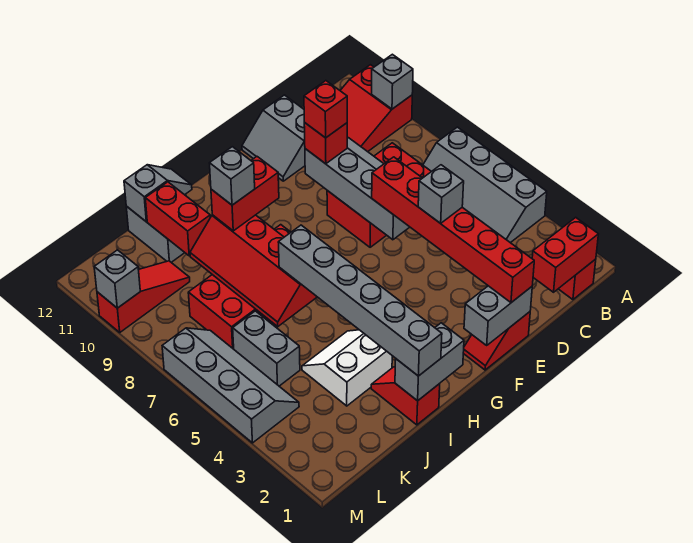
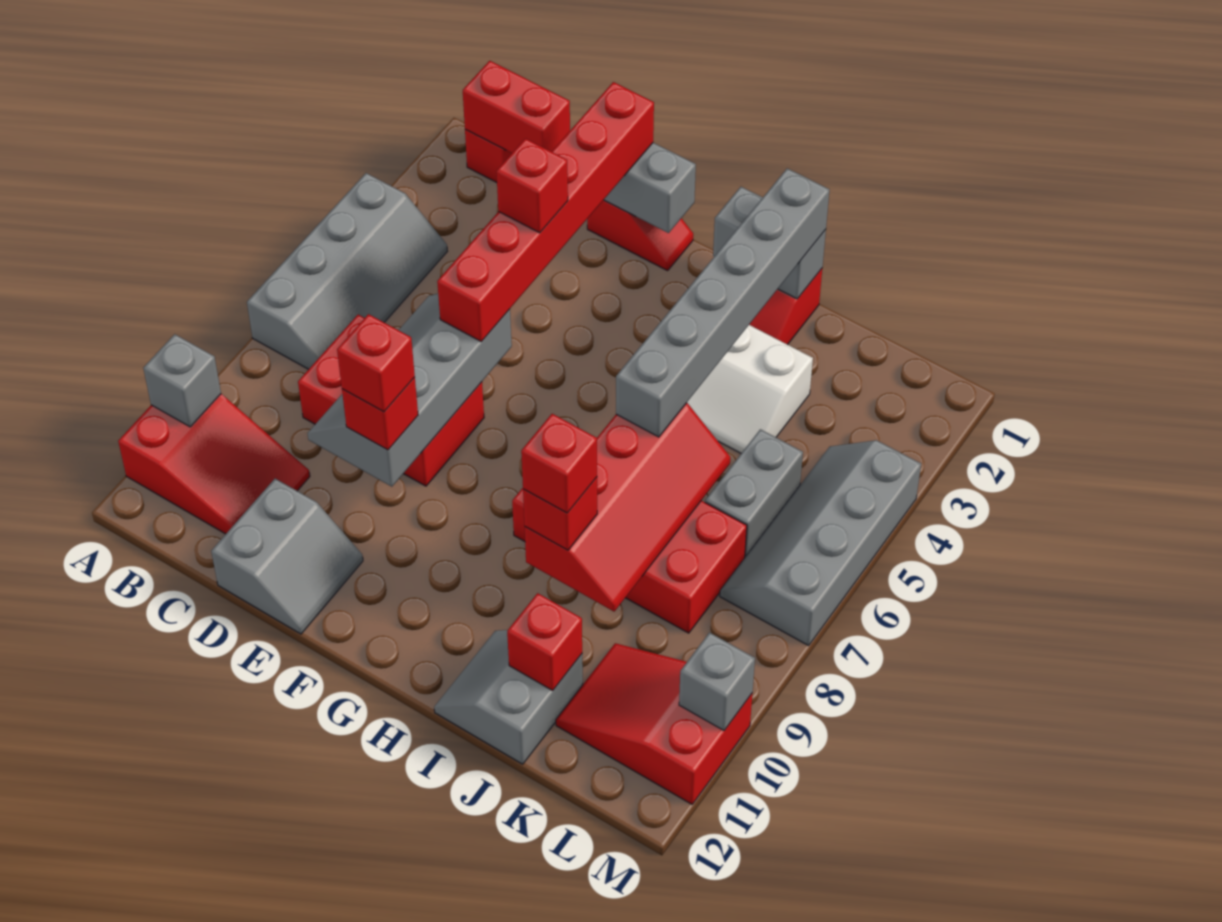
grey 1x1 brick [418,165,464,223] -> red 1x1 brick [496,139,568,233]
red 1x2 brick [211,157,279,231] -> red 1x1 brick [523,477,597,550]
grey 1x1 brick [210,147,255,205] -> red 1x1 brick [521,414,597,513]
grey 1x2 slope [124,165,192,222] -> none
red 1x2 brick [145,182,210,256] -> red 1x1 brick [507,593,582,690]
red 1x3 slope [97,261,190,332] -> red 2x3 slope [556,643,752,804]

